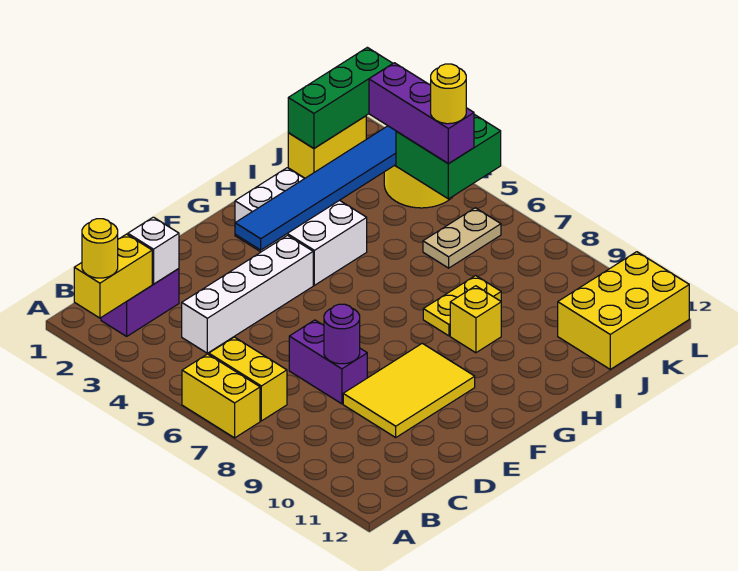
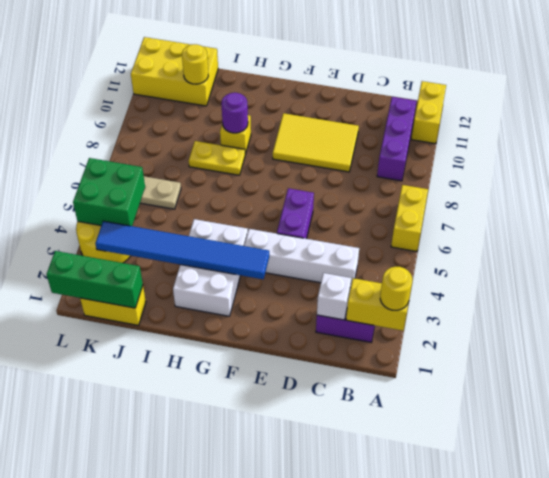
yellow 1x2 brick [209,337,287,421] -> yellow 1x2 brick moved to [411,81,446,144]
purple 1x2 brick [289,320,367,404] -> purple 1x2 brick moved to [277,188,314,239]
purple 1x1 round brick [324,304,360,364] -> purple 1x1 round brick moved to [221,93,248,133]
purple 1x3 brick [369,63,474,164] -> purple 1x3 brick moved to [377,97,416,181]
yellow 1x1 round brick [431,64,466,124] -> yellow 1x1 round brick moved to [182,44,208,84]

